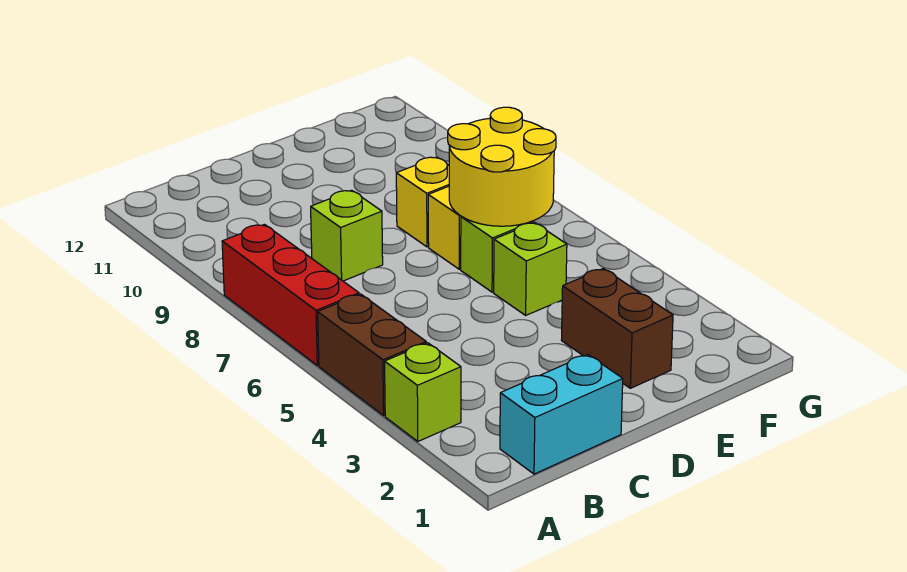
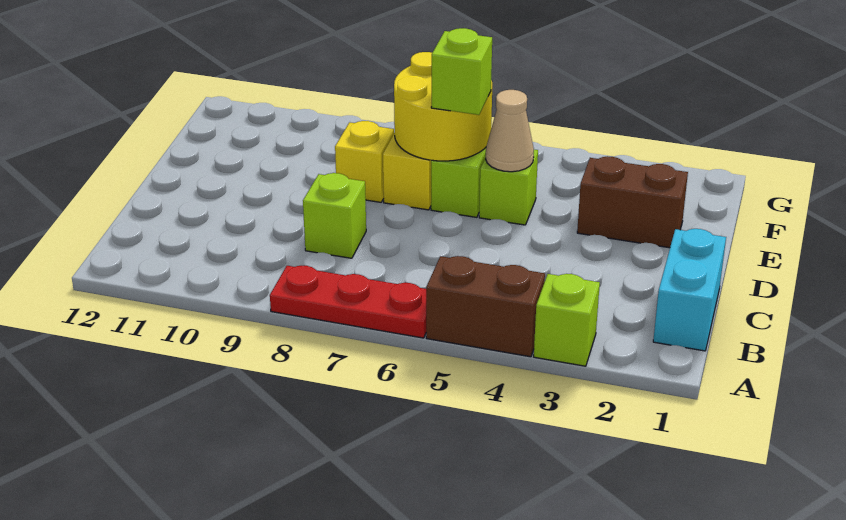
red 1x3 brick [222,224,359,365] -> red 1x3 plate [270,266,426,338]
none -> tan 1x1 cone [486,90,534,172]
none -> lime 1x1 brick [431,28,492,115]

